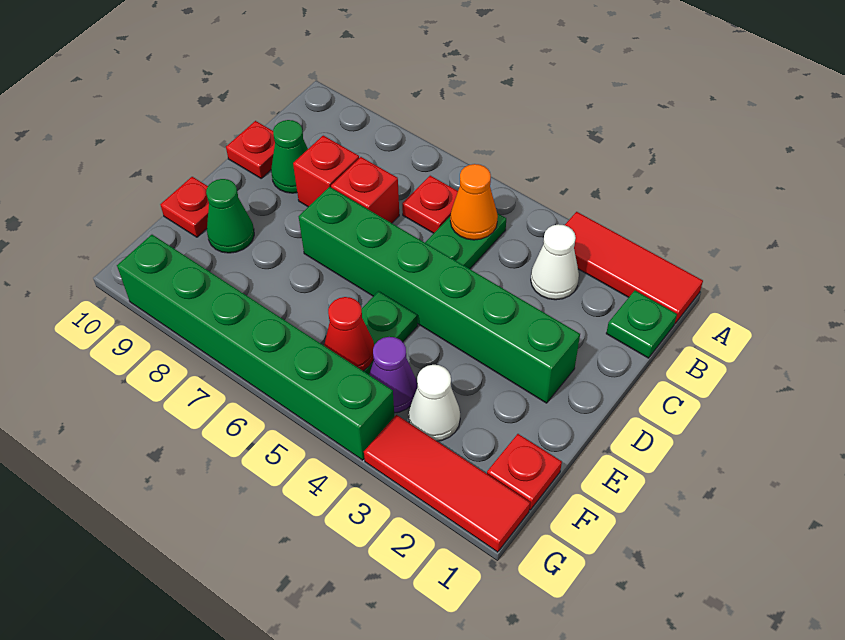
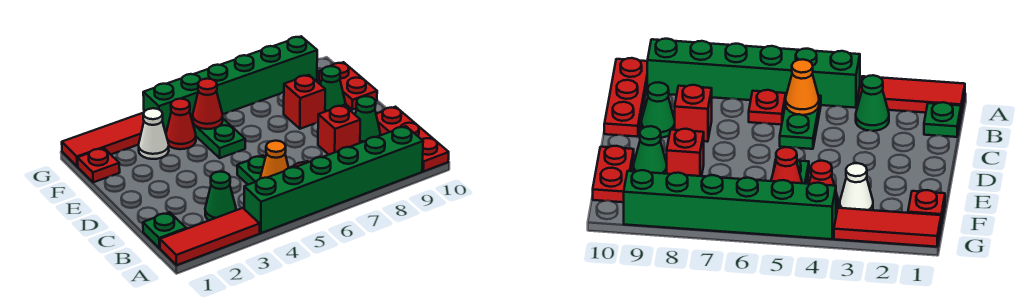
white 1x1 cone [531,224,579,300] -> green 1x1 cone [205,172,236,220]
red 1x1 brick [331,157,399,223] -> red 1x1 brick moved to [284,75,325,129]
red 1x1 plate [226,121,275,178] -> red 1x3 plate [376,107,449,171]
green 1x6 brick [299,187,580,403] -> green 1x6 brick moved to [244,126,423,233]
red 1x1 plate [160,177,209,237] -> red 1x2 plate [319,62,377,110]
purple 1x1 cone [369,337,417,413] -> red 1x1 cone [166,99,196,149]

